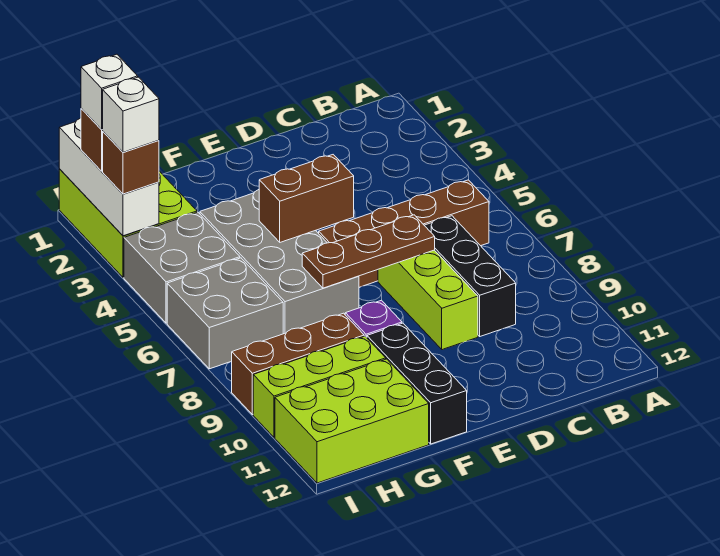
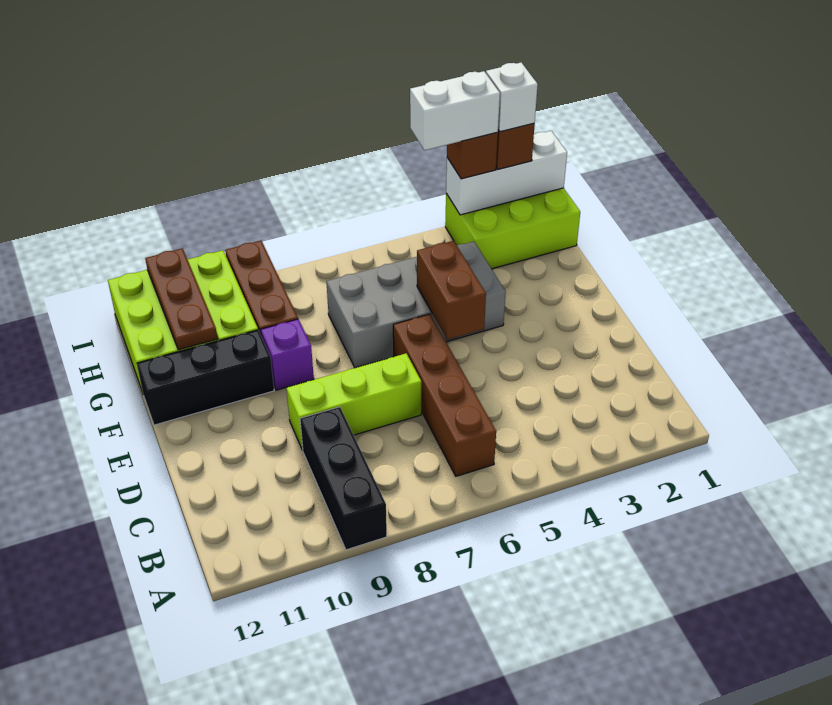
black 1x3 brick [424,216,516,336] -> black 1x3 brick turned to [300,407,387,550]
brown 1x3 plate [302,215,435,288] -> brown 1x3 plate moved to [145,248,217,350]
grey 2x2 brick [124,212,240,323] -> none
grey 2x2 brick [167,258,283,369] -> none
white 1x1 brick [102,77,159,152] -> white 1x2 brick [410,71,500,150]

